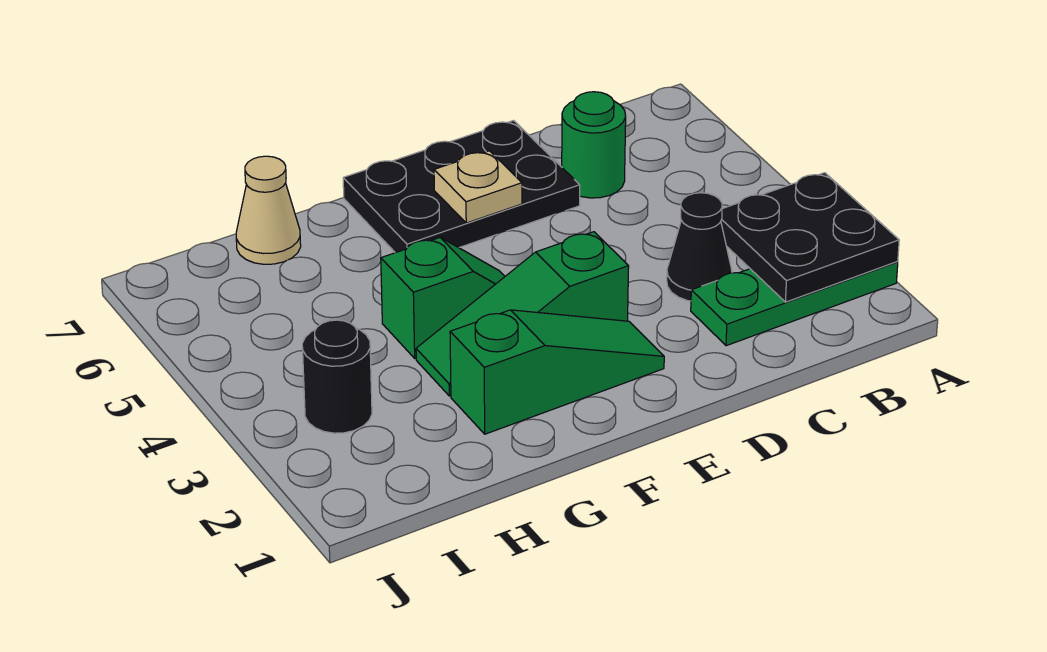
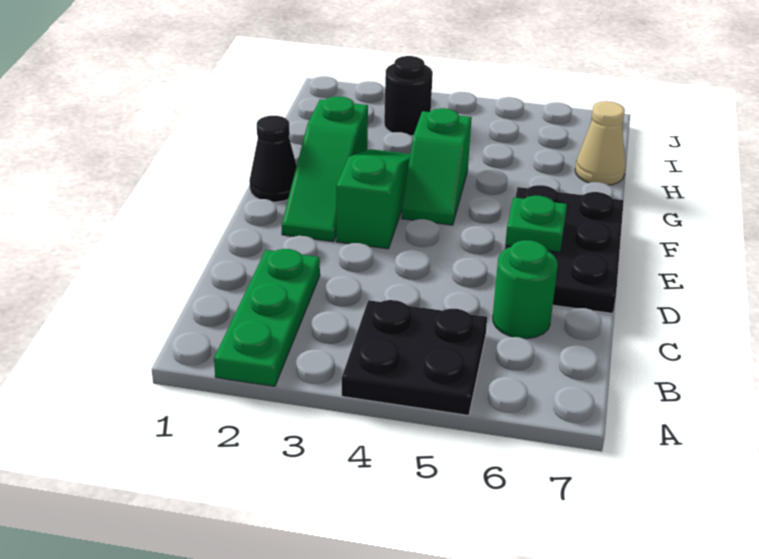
black 2x2 plate [721,173,899,302] -> black 2x2 plate moved to [342,300,487,415]
black 1x1 cone [667,193,732,301] -> black 1x1 cone moved to [249,116,297,202]
tan 1x1 plate [434,151,522,223] -> green 1x1 plate [505,196,567,252]

